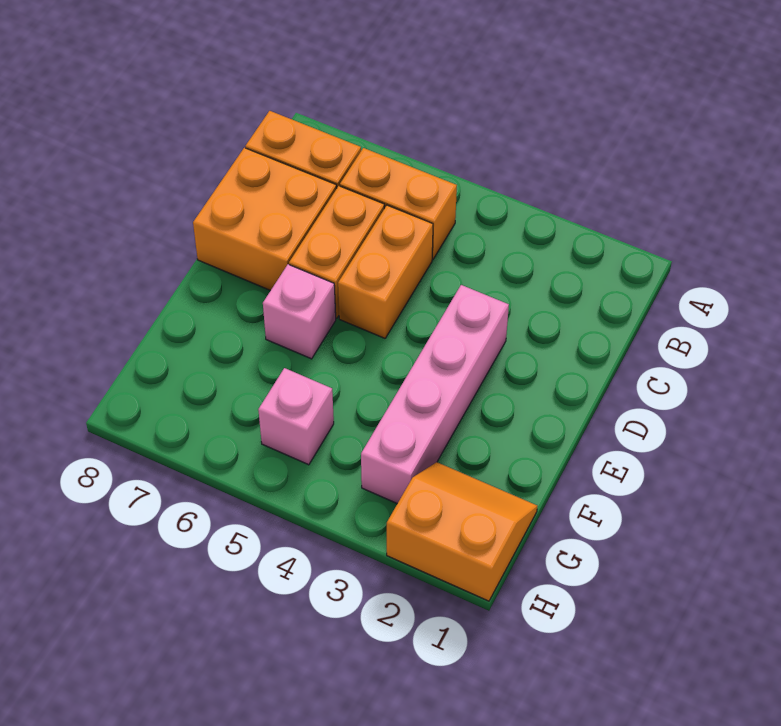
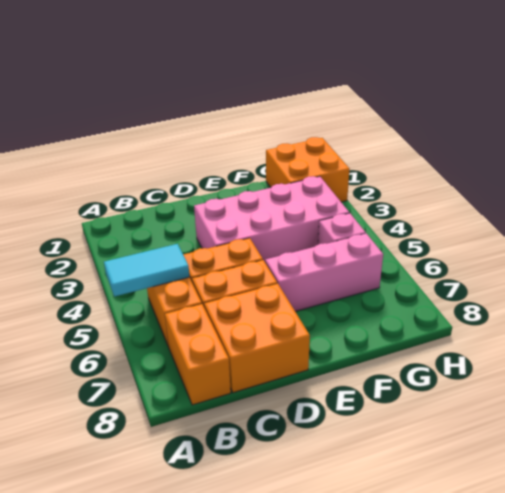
none -> cyan 1x2 tile [104,244,190,297]
pink 1x4 brick [361,285,509,504] -> pink 2x4 brick [194,176,349,262]
pink 1x1 brick [263,264,336,359] -> pink 1x3 brick [265,234,383,311]
orange 2x2 slope [387,462,537,601] -> orange 2x2 brick [266,137,350,202]

